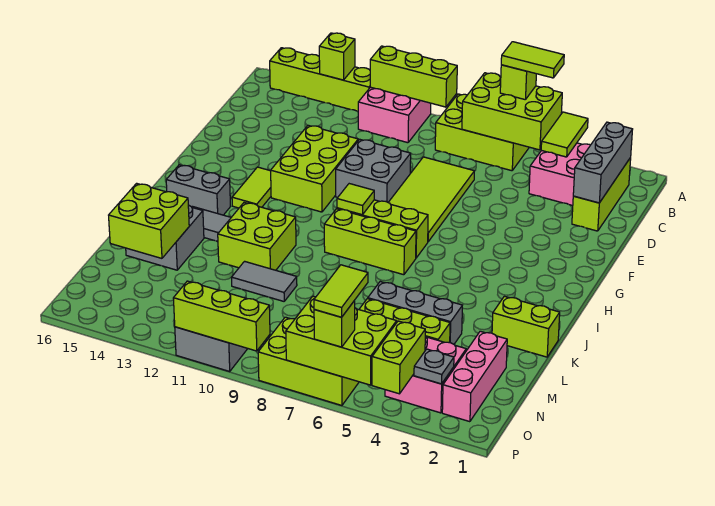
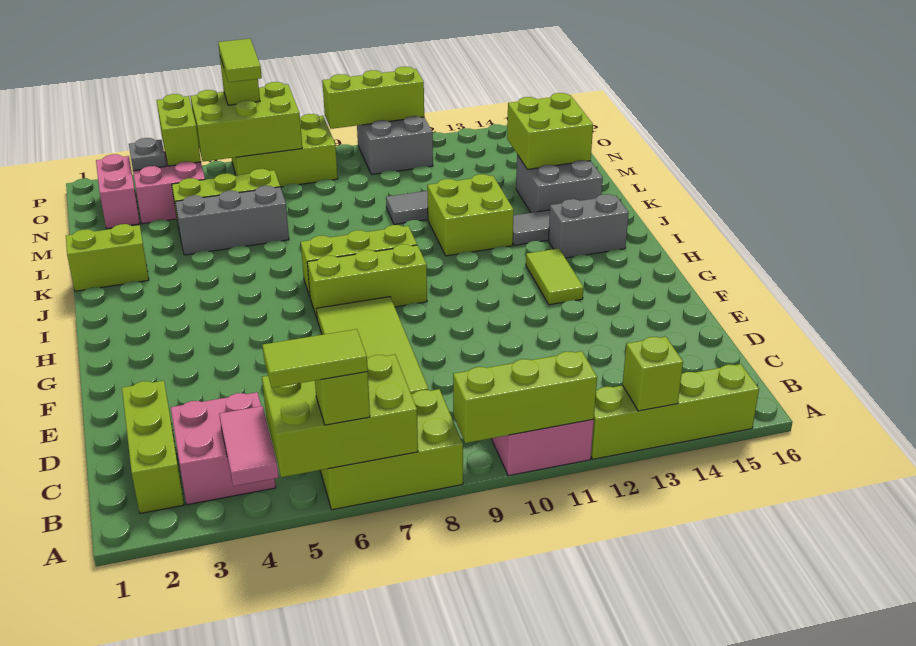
lime 1x2 tile [541,112,588,157] -> pink 1x2 tile [219,406,279,486]
grey 1x3 brick [573,122,633,203] -> none
grey 2x2 brick [336,139,411,202] -> none
lime 2x3 brick [271,125,358,212] -> none
lime 1x1 tile [337,184,374,215] -> none
pink 1x3 brick [442,331,507,422] -> pink 1x2 brick [96,154,140,229]

